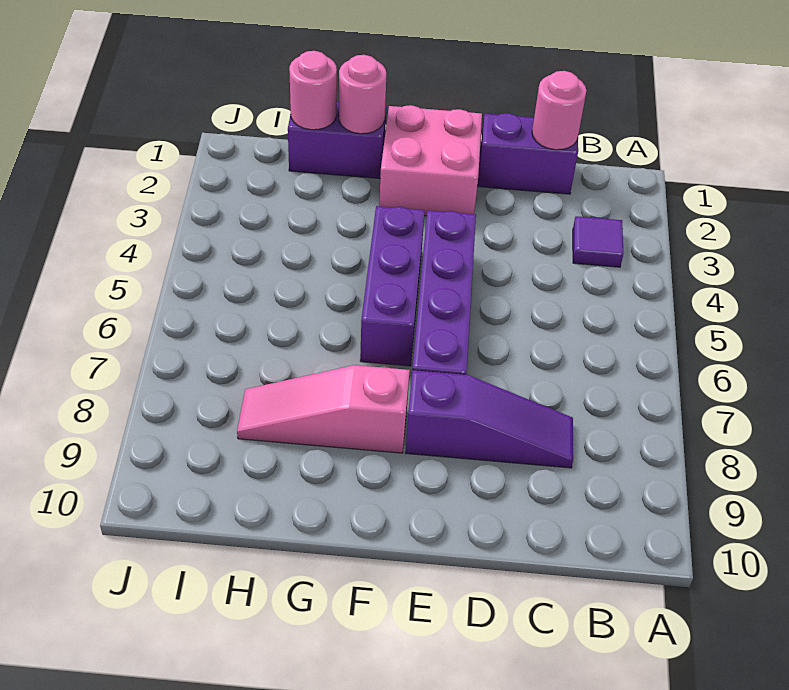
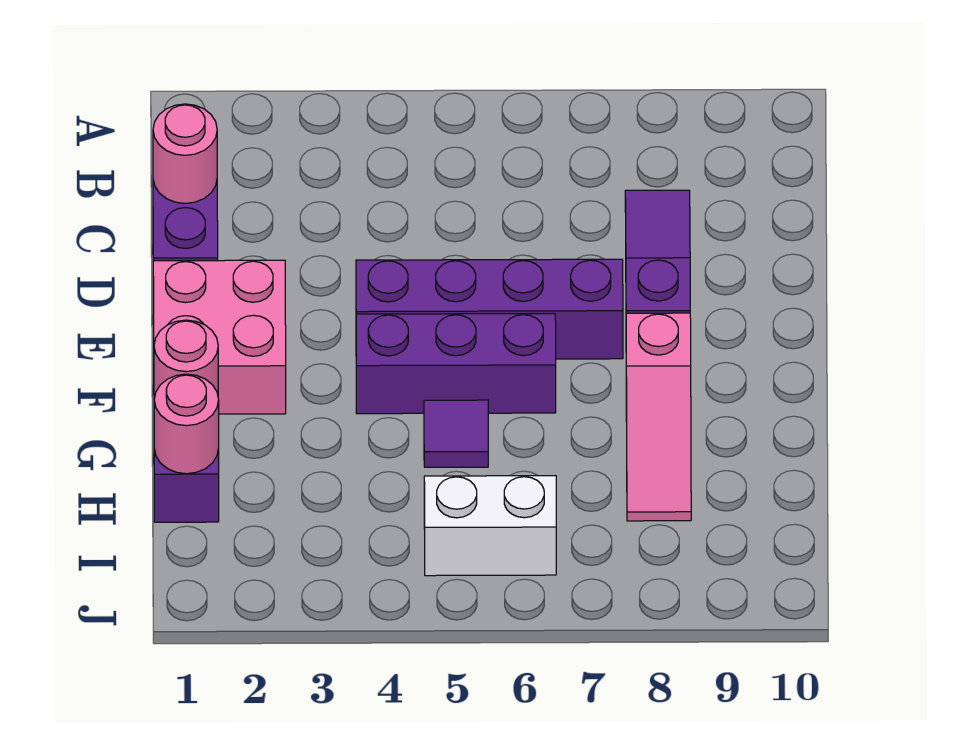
purple 1x1 tile [573,216,624,267] -> purple 1x1 tile moved to [424,400,488,467]
none -> white 1x2 brick [424,476,556,576]

